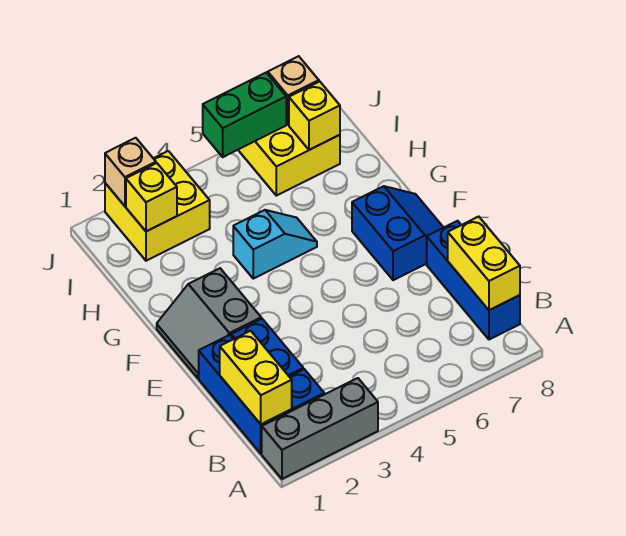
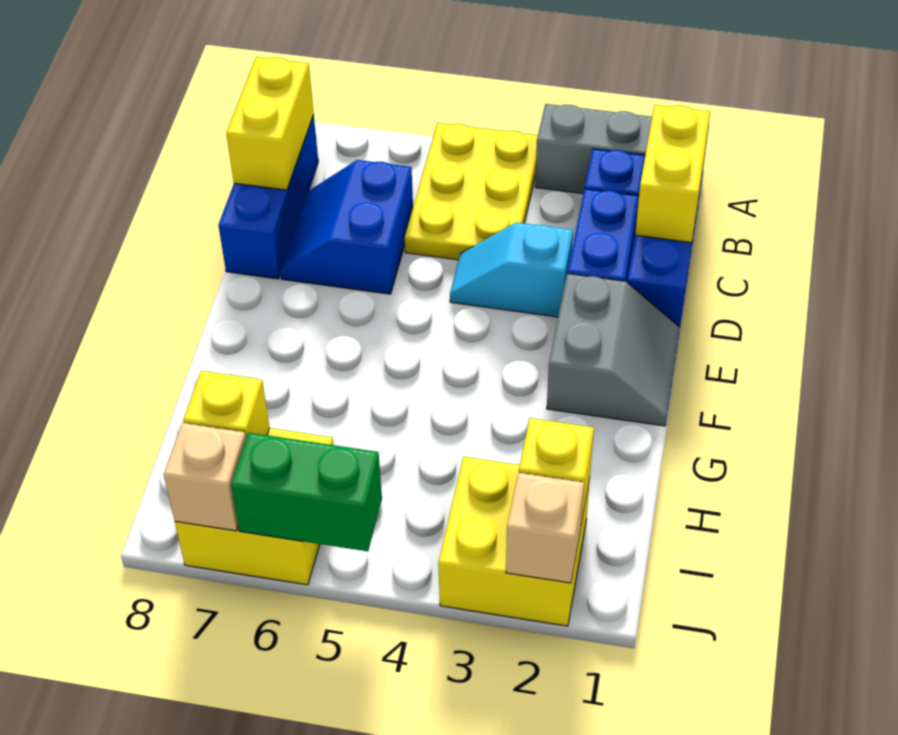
none -> yellow 2x3 plate [405,123,538,260]
blue 2x2 slope [352,186,444,280] -> blue 2x2 slope moved to [280,160,413,294]
cyan 1x2 slope [233,210,317,279] -> cyan 1x2 slope moved to [450,222,573,317]

